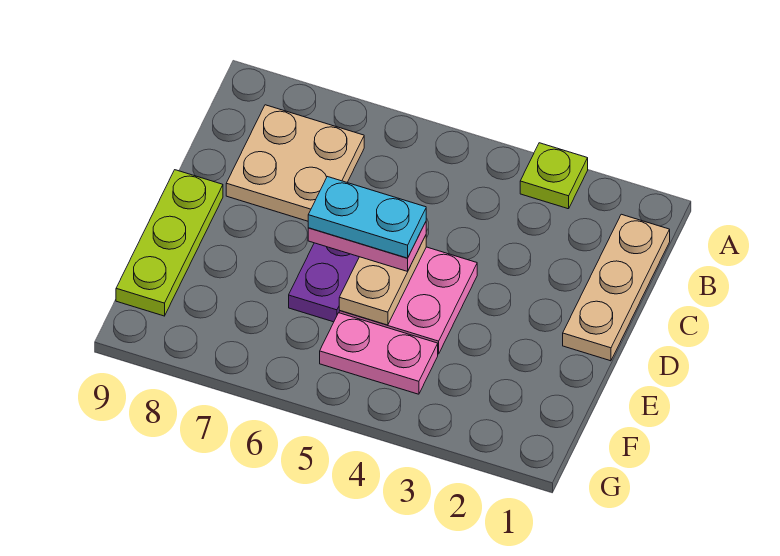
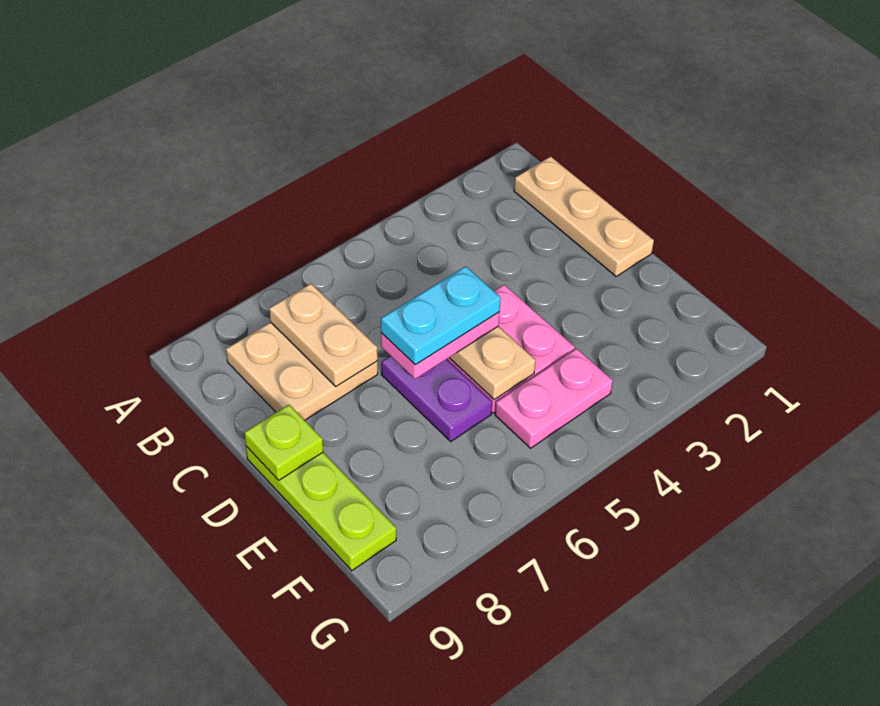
lime 1x1 plate [520,143,588,209] -> lime 1x1 plate moved to [244,405,323,480]
none -> tan 1x2 plate [269,284,378,386]

